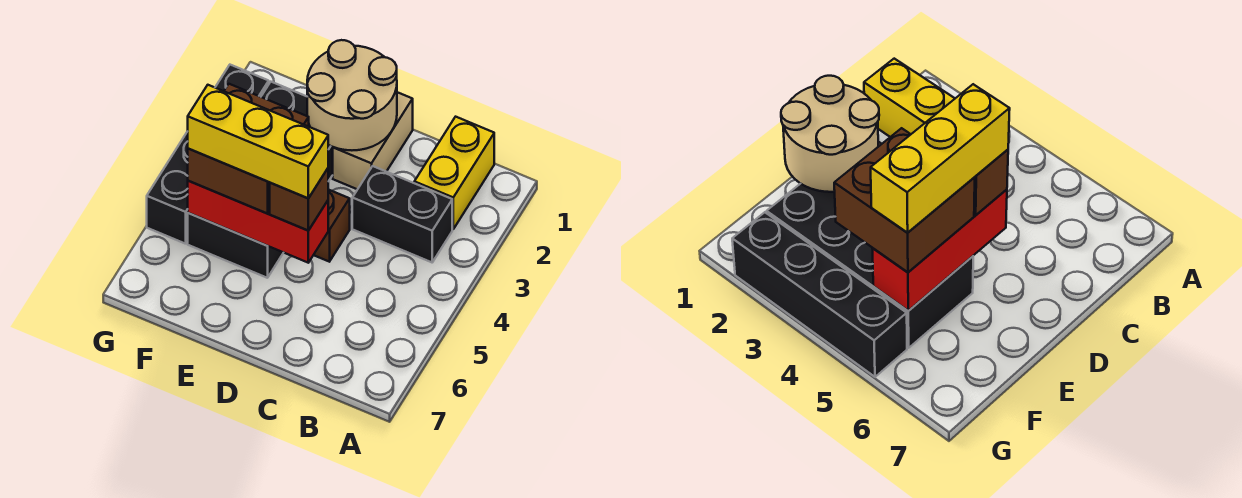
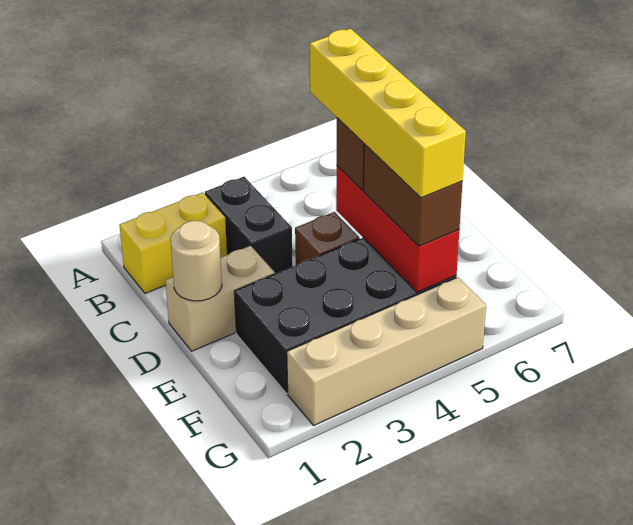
tan 2x2 round brick [307,40,397,150] -> tan 1x1 round brick [170,221,222,301]
yellow 1x3 brick [188,85,328,198] -> yellow 1x4 brick [310,29,466,198]
brown 2x2 brick [188,84,309,213] -> brown 1x2 brick [363,144,462,246]
black 1x4 brick [147,65,269,244] -> tan 1x4 brick [287,277,486,425]

